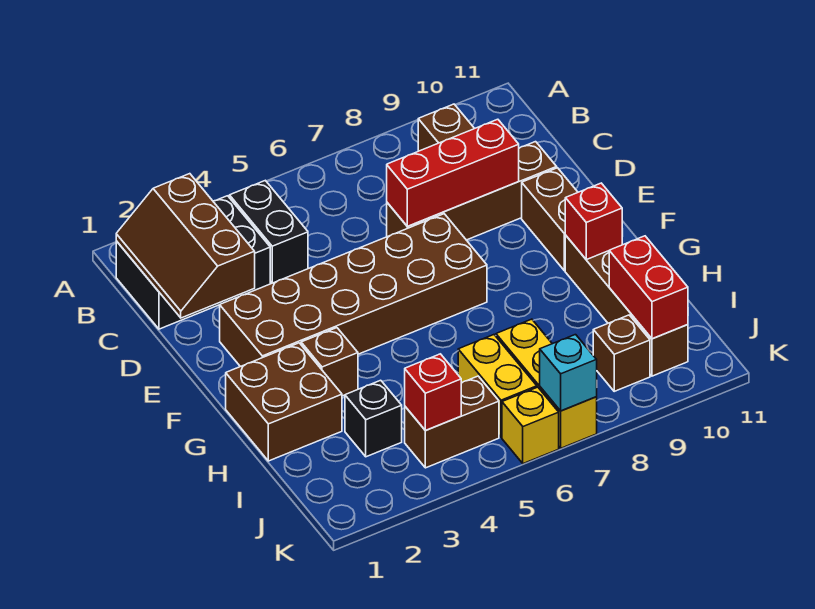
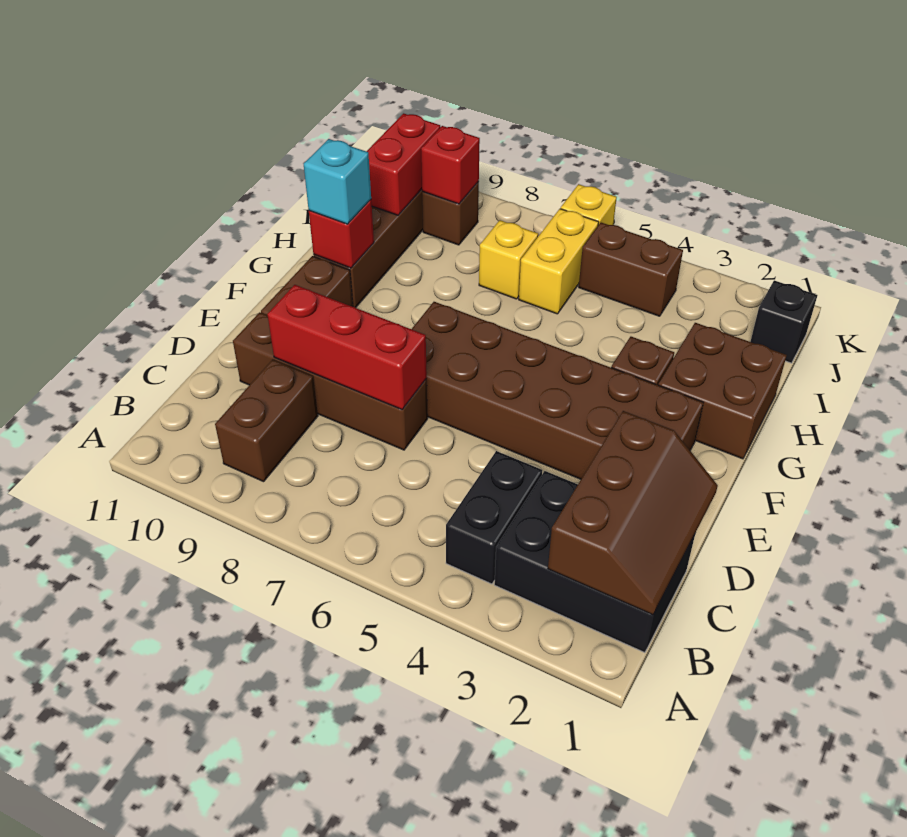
black 1x1 brick [345,380,402,457] -> black 1x1 brick moved to [750,280,817,363]
yellow 1x3 brick [496,319,597,448] -> yellow 1x1 brick [479,220,538,299]
red 1x1 brick [405,354,461,431] -> red 1x1 brick moved to [421,126,480,204]
cyan 1x1 brick [540,335,597,411] -> cyan 1x1 brick moved to [304,139,371,224]

